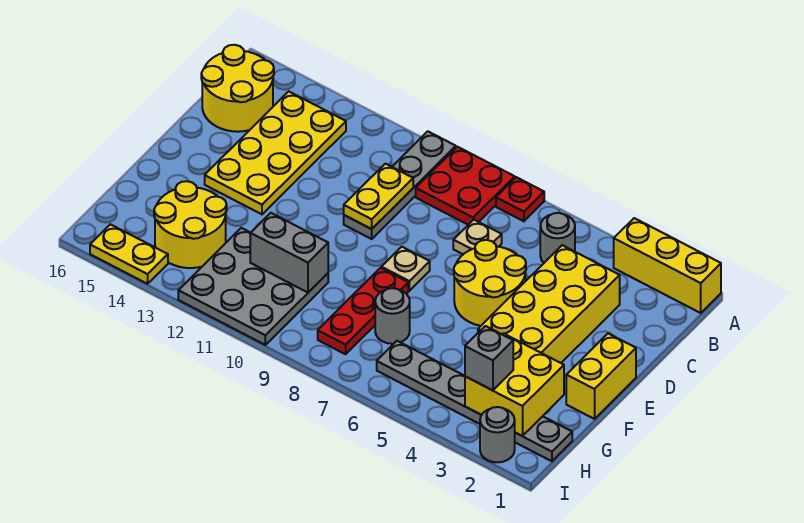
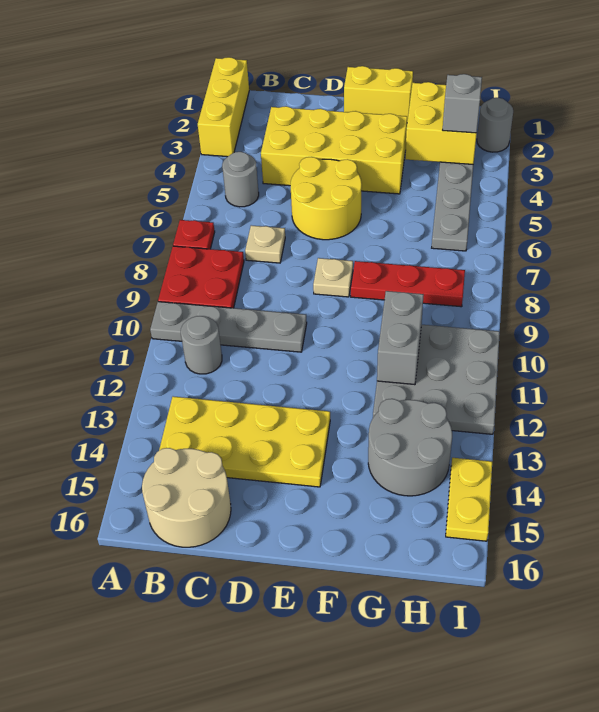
yellow 2x2 round brick [201,45,274,132] -> tan 2x2 round brick [142,448,231,547]
yellow 1x2 plate [344,164,413,229] -> none
grey 1x1 round brick [375,288,410,344] -> grey 1x1 round brick moved to [181,316,222,374]
yellow 2x2 round brick [154,181,227,268] -> grey 2x2 round brick [368,399,452,496]

